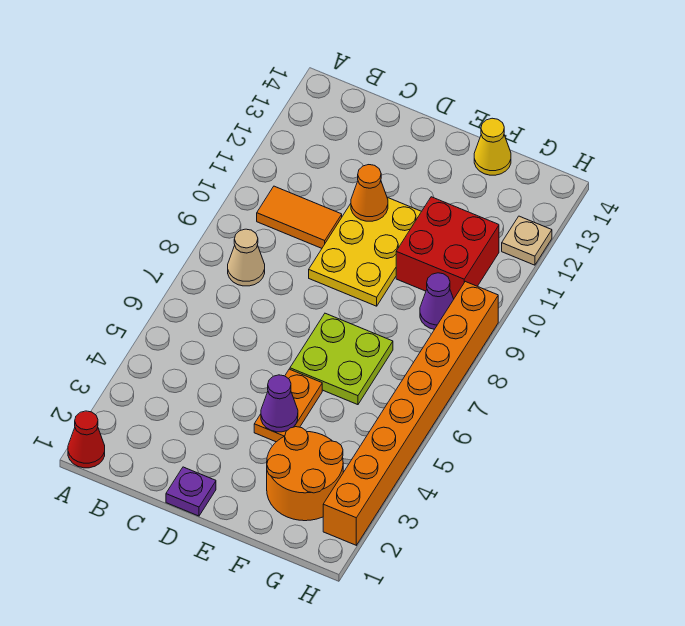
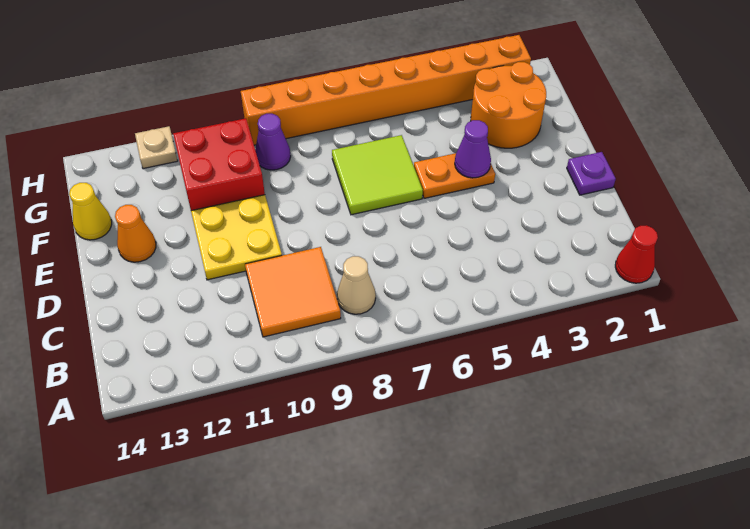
orange 1x2 tile [257,186,342,248] -> orange 2x2 tile [245,247,341,337]
yellow 2x3 plate [309,197,422,306] -> yellow 2x2 plate [191,195,282,280]
orange 1x1 cone [351,165,388,221] -> orange 1x1 cone moved to [115,205,156,262]
lime 2x2 plate [290,313,393,405] -> lime 2x2 tile [332,135,423,215]

